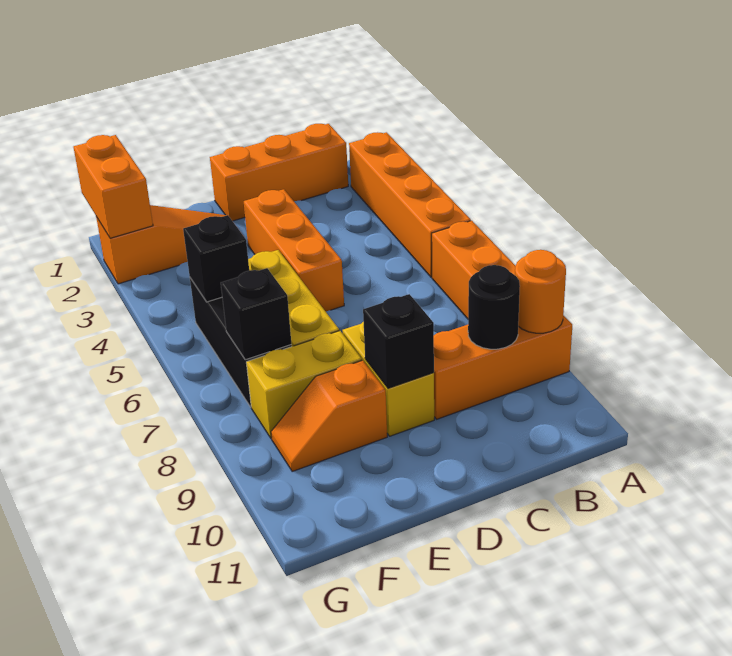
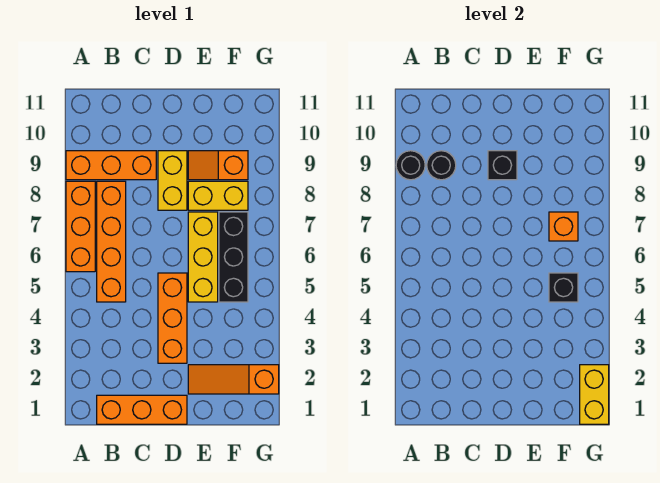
orange 1x4 brick [349,132,471,277] -> orange 1x4 brick moved to [97,181,126,302]
orange 1x1 round brick [515,250,566,333] -> black 1x1 round brick [396,151,425,180]
orange 1x2 slope [271,360,387,471] -> orange 1x2 slope turned to [188,151,248,180]
black 1x1 brick [221,268,291,360] -> orange 1x1 brick [549,212,578,241]
orange 1x2 brick [73,135,153,238] -> yellow 1x2 brick [580,365,609,424]

